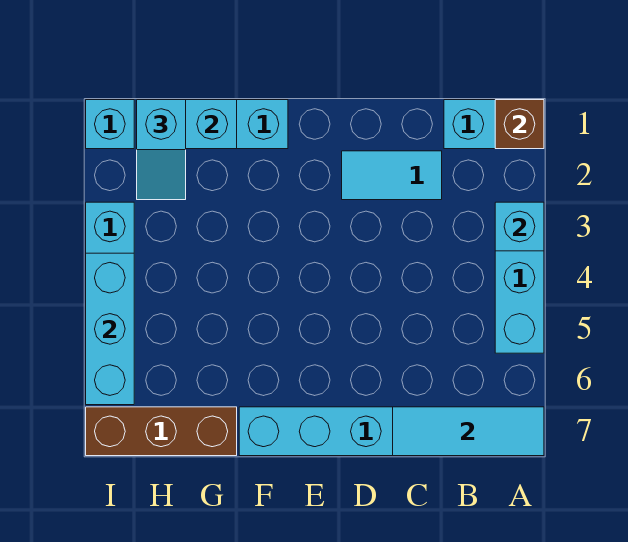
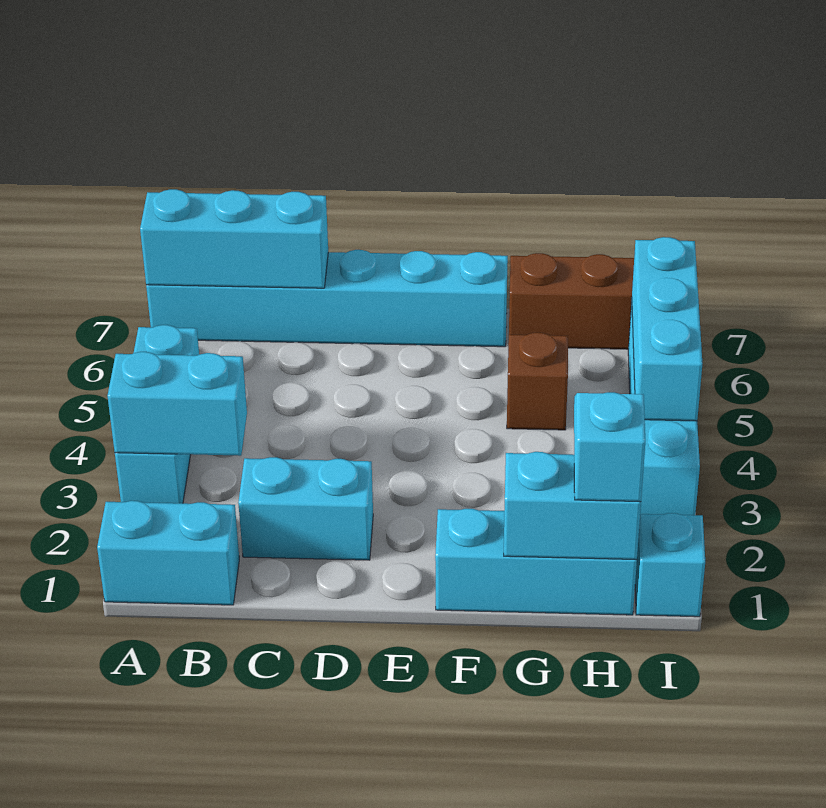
brown 1x1 brick [495,100,544,149] -> brown 1x1 brick moved to [507,333,568,430]
cyan 1x1 brick [495,202,544,251] -> cyan 1x2 brick [108,352,247,456]
cyan 1x3 tile [393,407,544,456] -> cyan 1x3 brick [140,189,328,288]
cyan 1x2 tile [342,151,442,200] -> cyan 1x2 brick [238,457,373,560]

